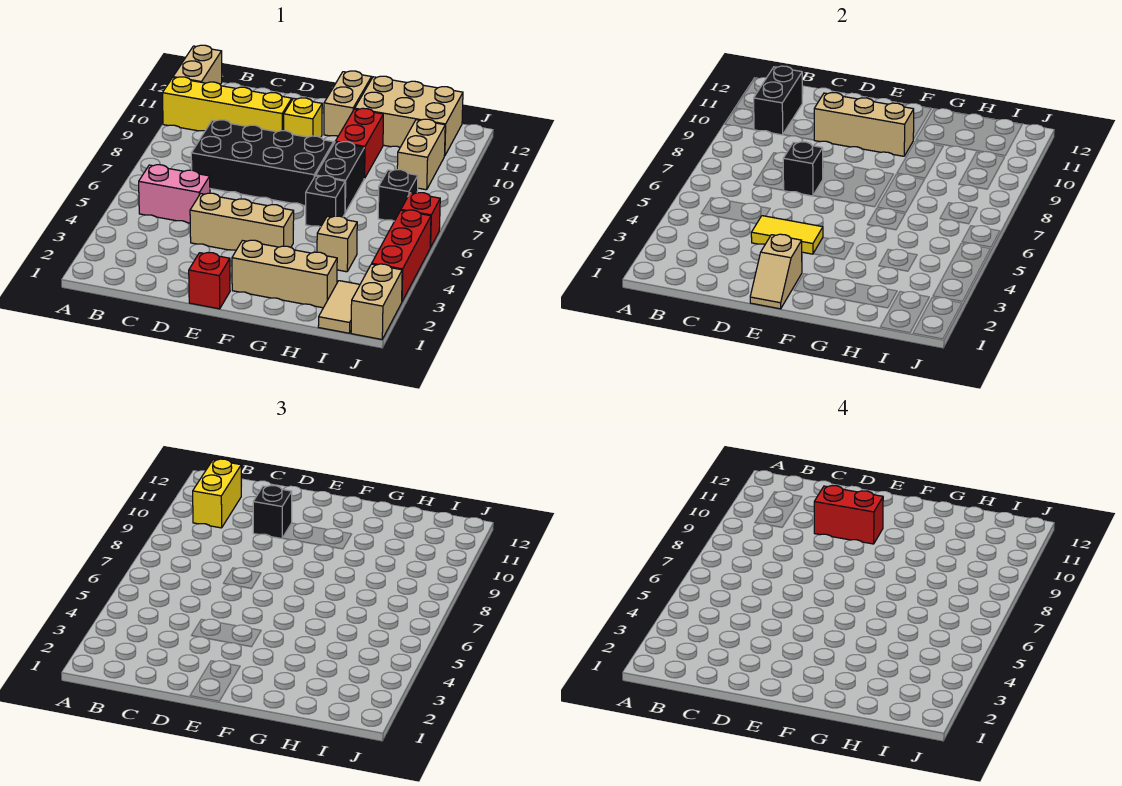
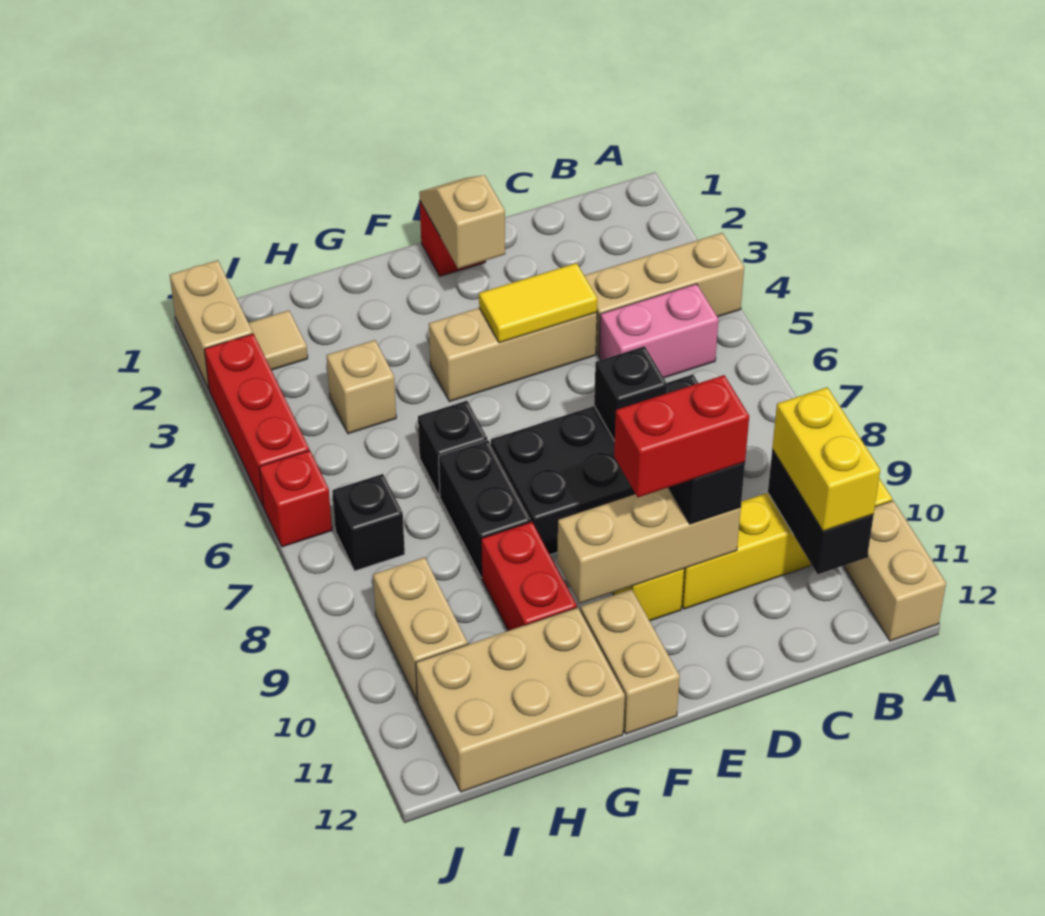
tan 1x3 brick [232,240,337,308] -> tan 1x3 brick moved to [584,233,744,355]
tan 1x2 tile [318,281,360,333] -> tan 1x1 tile [248,310,308,370]

